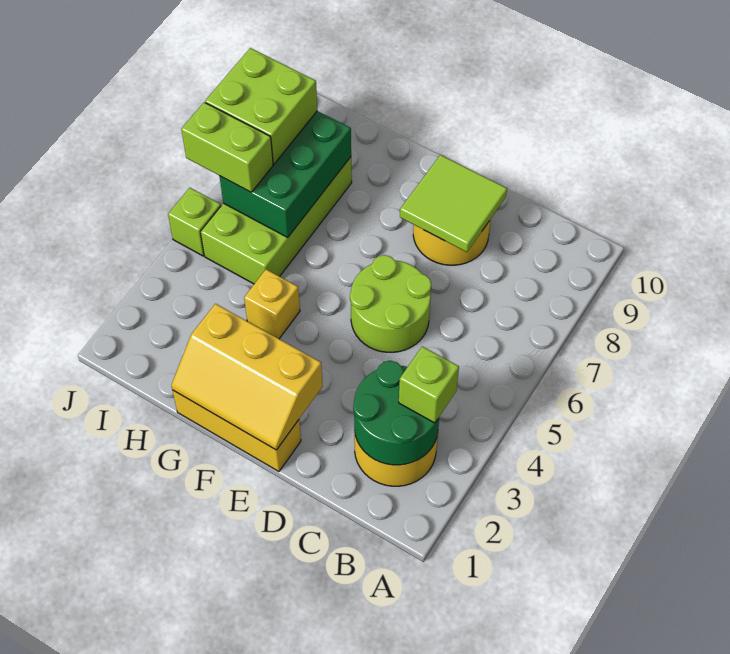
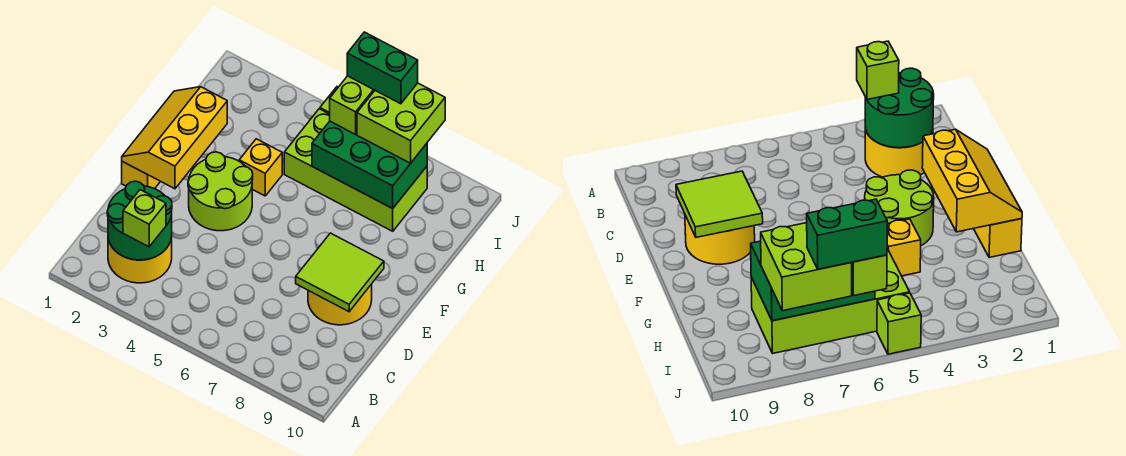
lime 2x2 round brick [350,255,431,352] -> lime 2x2 round brick moved to [188,152,253,231]
none -> green 1x2 brick [347,32,418,104]

